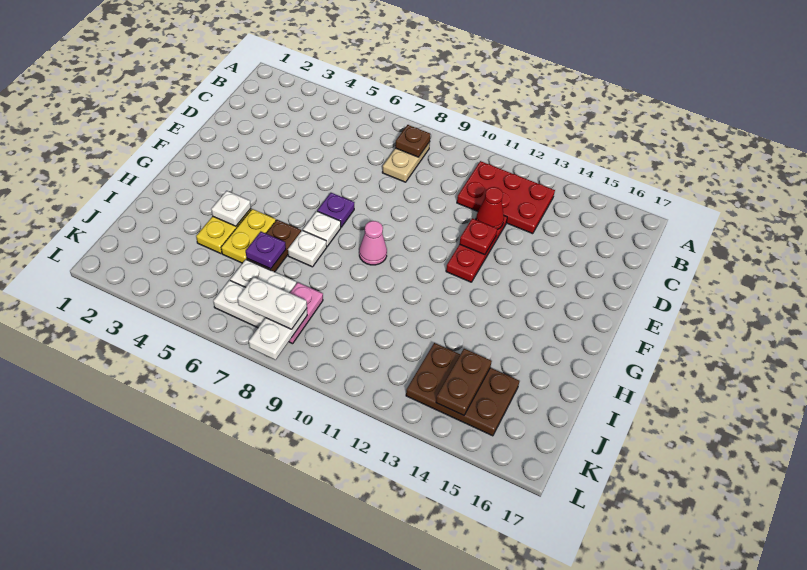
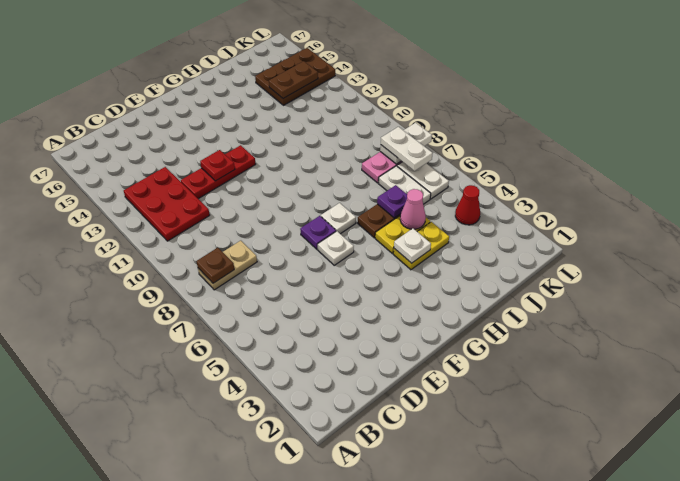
red 1x1 cone [476,187,504,230] -> red 1x1 cone moved to [455,185,480,225]
pink 1x1 cone [359,221,387,265] -> pink 1x1 cone moved to [400,189,426,229]
white 1x1 plate [288,230,327,267] -> white 1x1 plate moved to [318,231,354,265]
brown 2x3 plate [406,343,519,436] -> brown 2x3 plate turned to [255,48,335,105]

